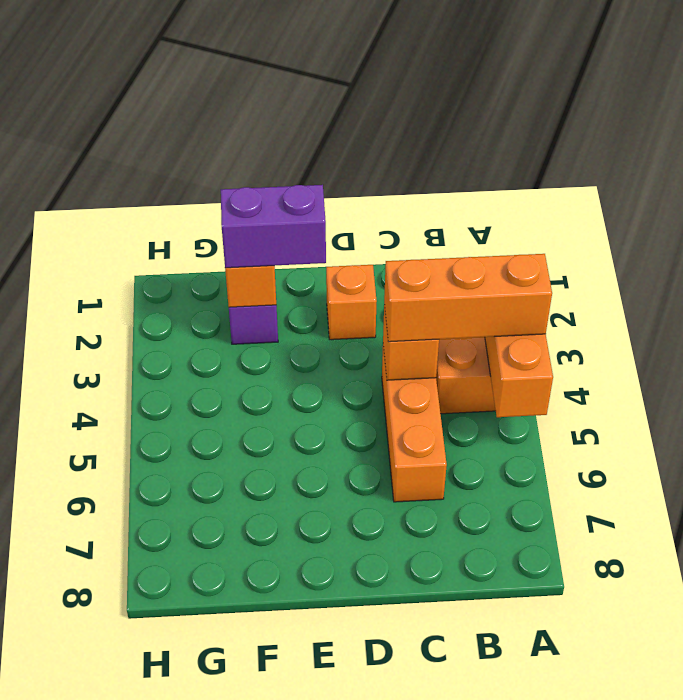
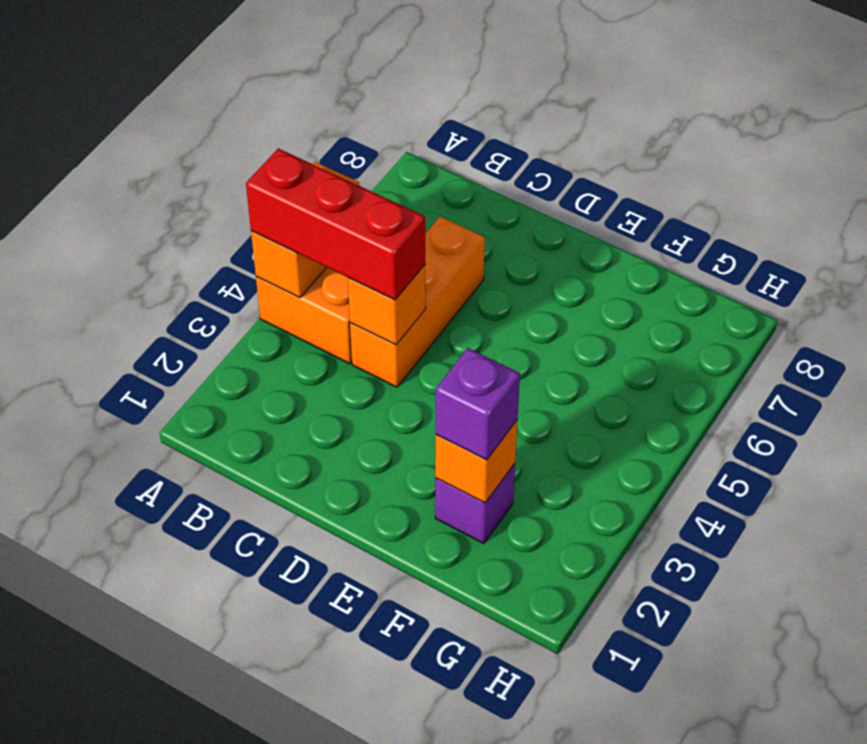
orange 1x3 brick [384,254,552,342] -> red 1x3 brick [246,148,425,300]
orange 1x1 brick [326,265,377,340] -> none
purple 1x2 brick [221,185,326,268] -> purple 1x1 brick [436,348,520,460]

